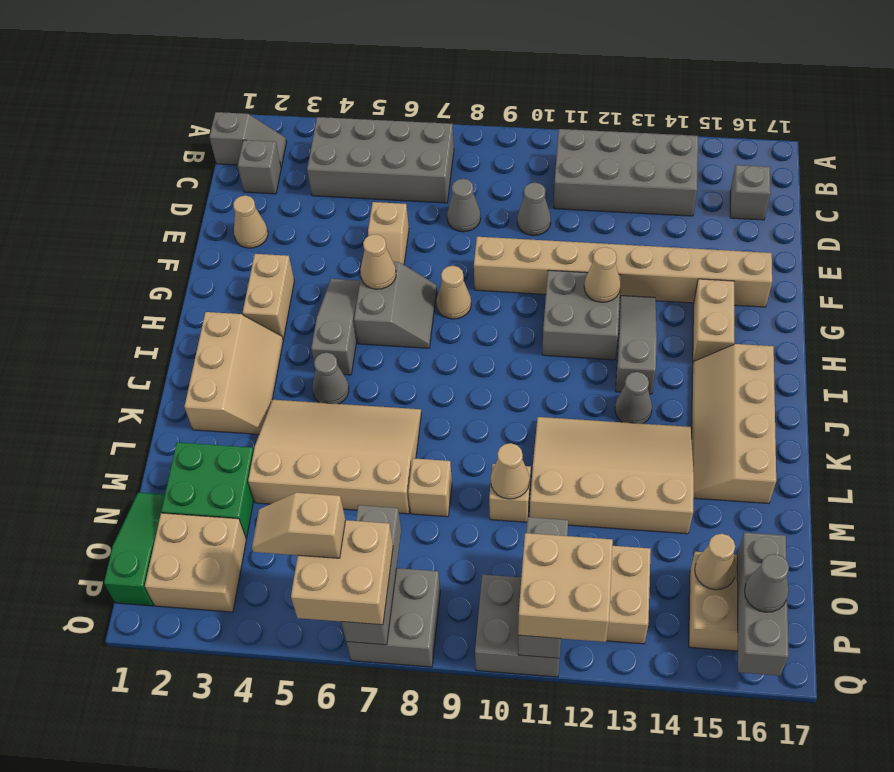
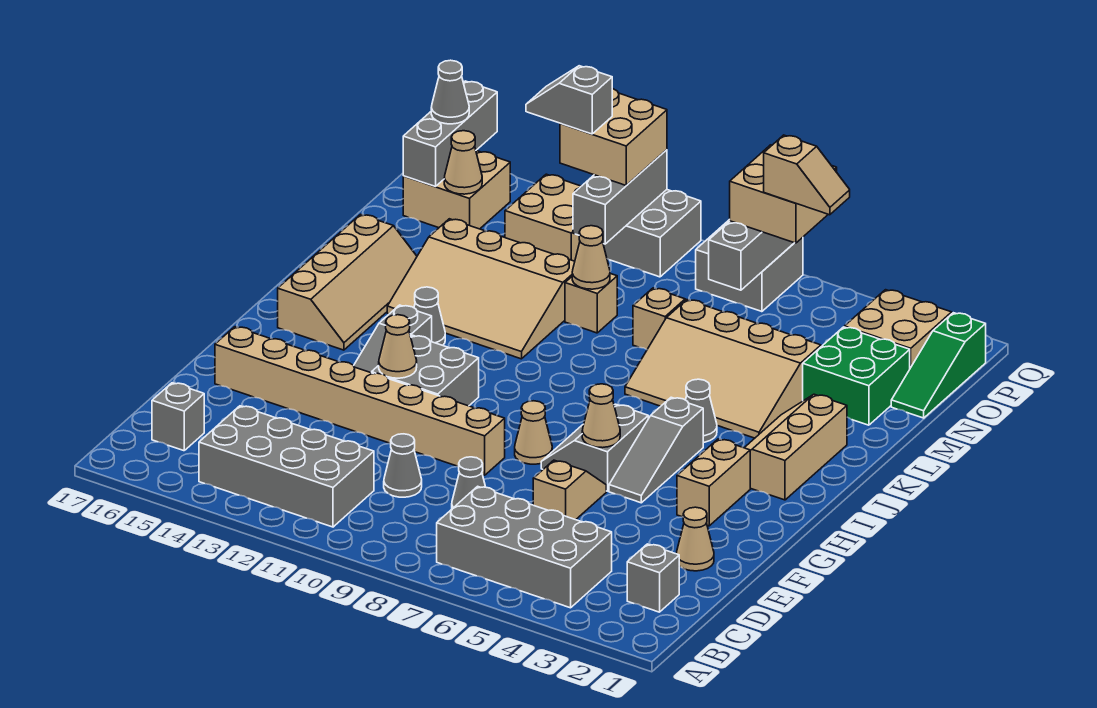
grey 1x2 slope [210,112,286,167] -> grey 1x2 slope moved to [526,66,612,134]
tan 1x2 brick [693,279,734,362] -> none

